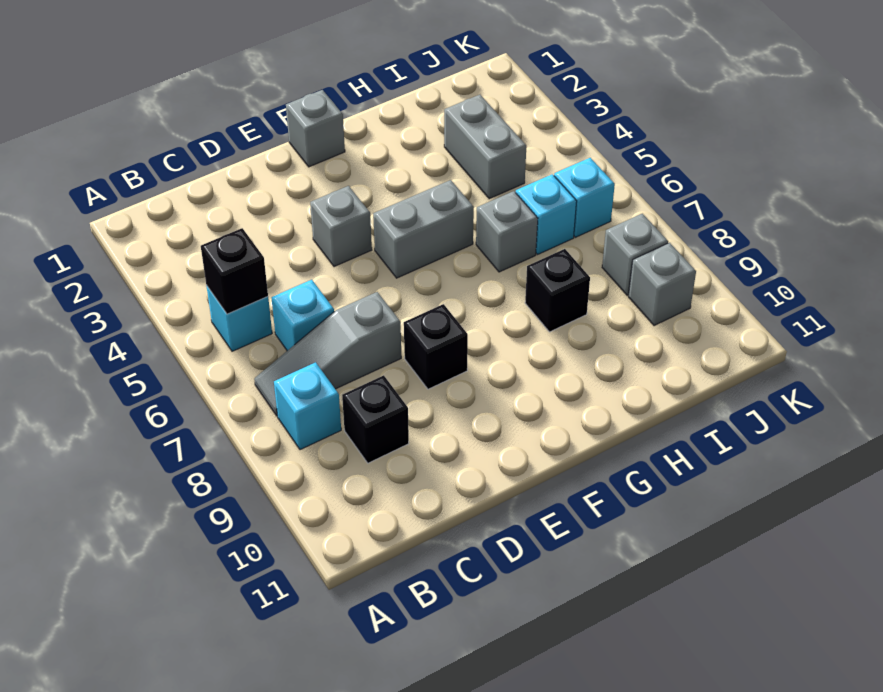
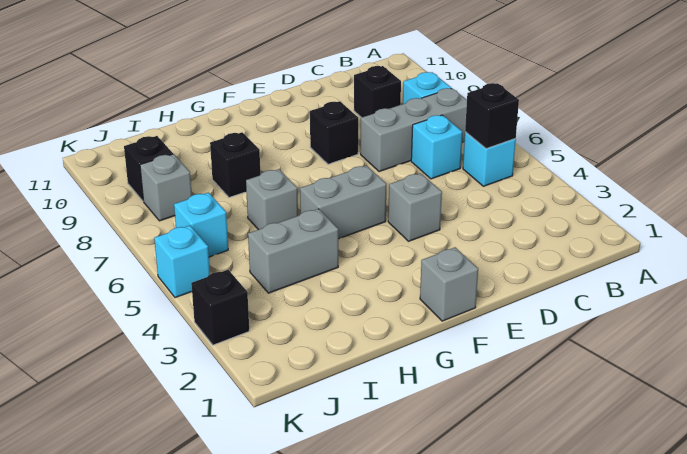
grey 1x3 slope [254,292,401,416] -> grey 1x3 brick [361,88,467,172]
grey 1x2 brick [444,95,526,199] -> grey 1x2 brick turned to [248,209,338,293]
cyan 1x1 brick [516,174,577,254] -> cyan 1x1 brick moved to [154,226,210,298]
grey 1x1 brick [628,243,696,326] -> black 1x1 brick [124,136,173,201]
none -> black 1x1 brick [191,270,249,345]

